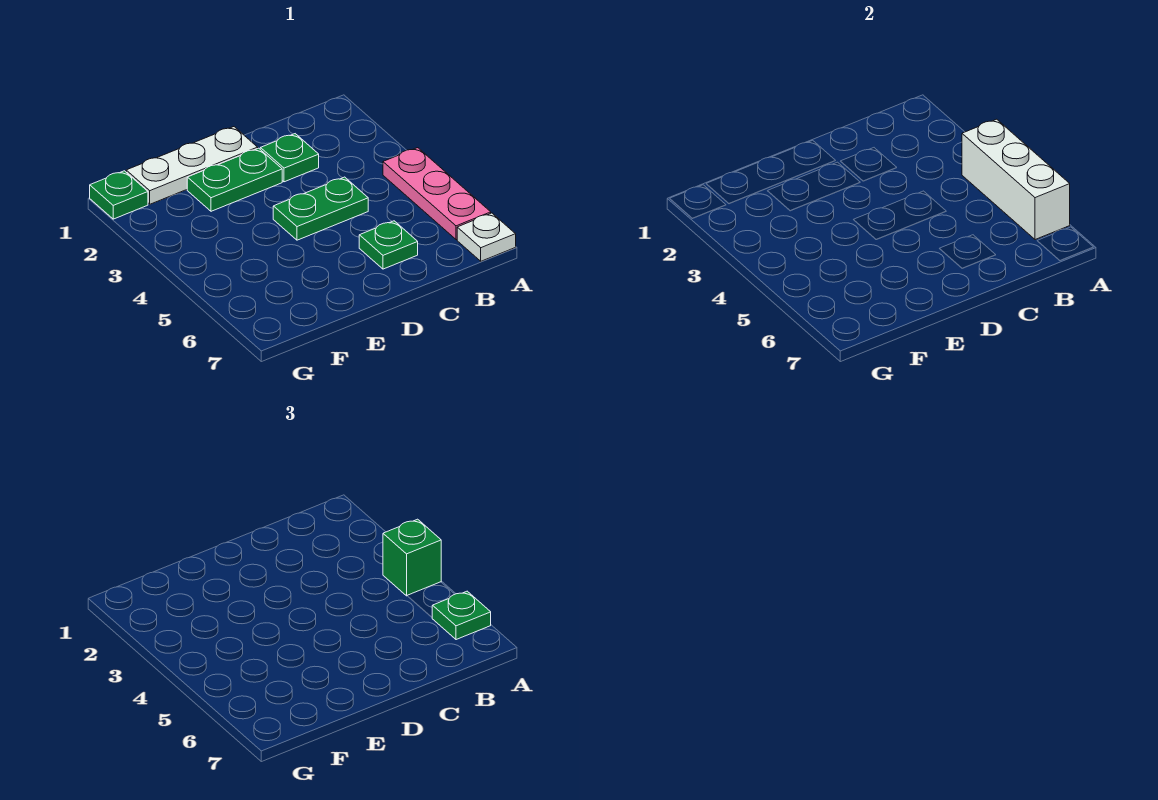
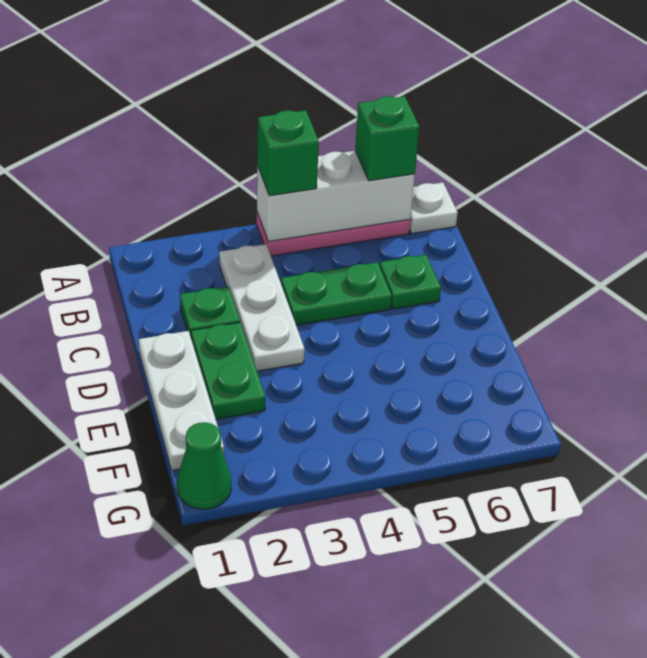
green 1x1 plate [432,591,491,640] -> green 1x1 brick [355,96,419,181]
none -> white 1x3 plate [219,244,305,371]
green 1x2 plate [273,177,368,240] -> green 1x2 plate turned to [281,262,392,325]
green 1x1 plate [90,171,148,219] -> green 1x1 cone [177,422,231,509]

